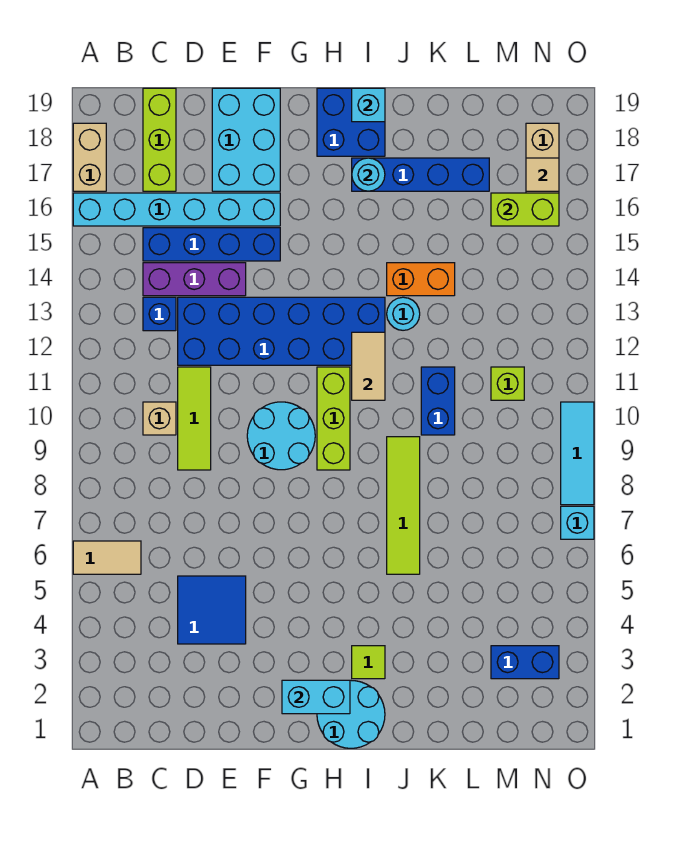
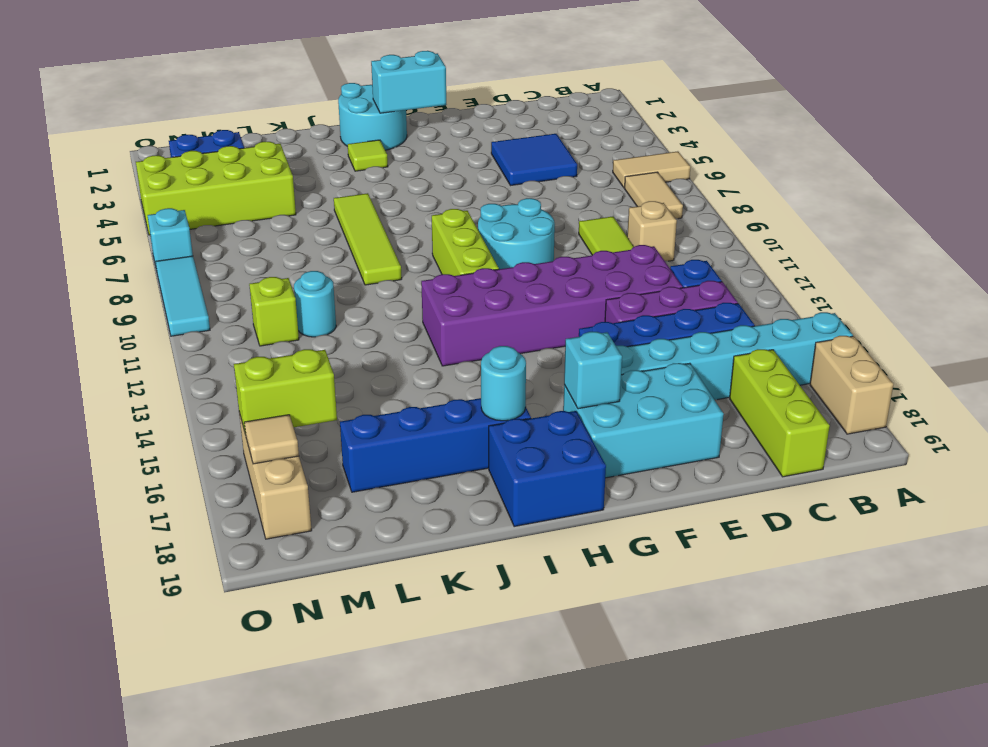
blue 2x6 brick [178,297,385,365] -> purple 2x6 brick [421,245,683,366]
cyan 2x3 brick [212,88,280,191] -> cyan 2x3 brick turned to [563,363,724,478]
tan 1x2 tile [352,332,385,400] -> tan 1x2 tile moved to [625,172,683,219]
cyan 1x1 brick [352,88,385,122] -> cyan 1x1 brick moved to [564,332,622,409]
cyan 1x1 round brick [387,297,420,330] -> cyan 1x1 round brick moved to [294,271,336,337]
orange 1x2 brick [387,263,455,296] -> none
blue 1x2 brick [421,367,455,435] -> none
none -> lime 2x4 brick [136,142,296,235]

